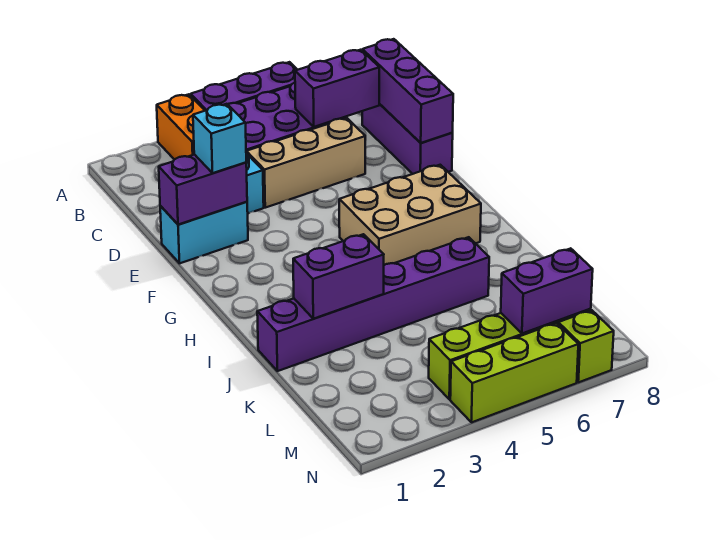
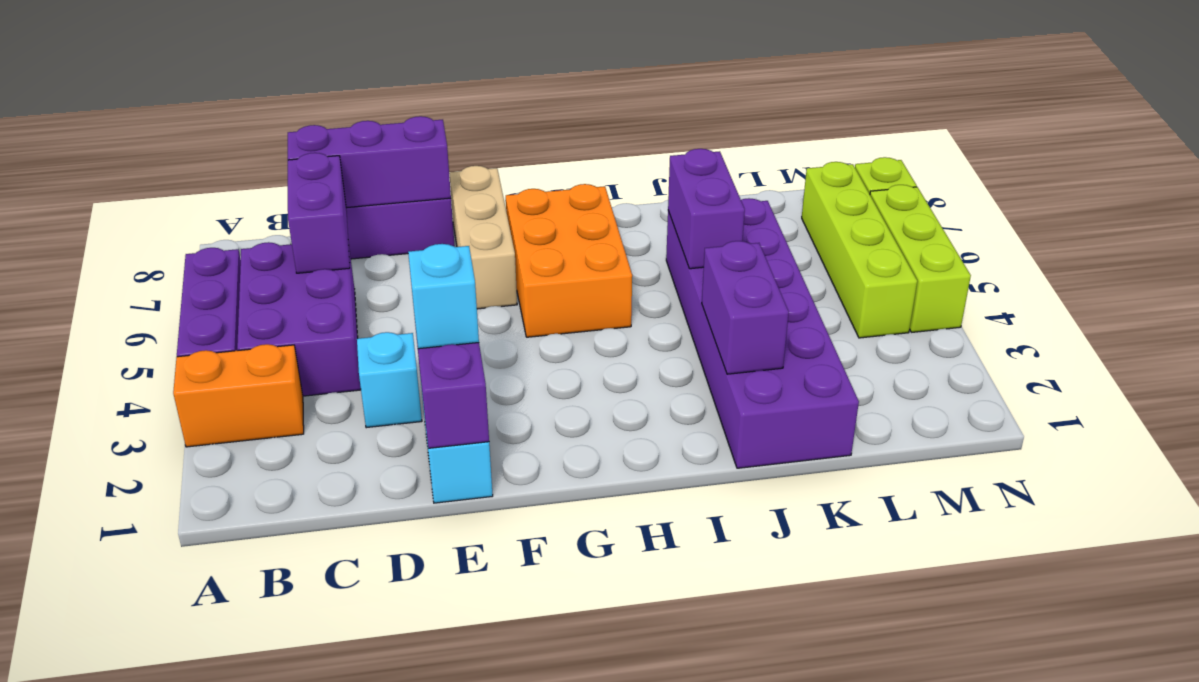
tan 1x3 brick [246,118,365,208] -> tan 1x3 brick moved to [449,166,517,309]
tan 2x3 brick [339,165,481,265] -> orange 2x3 brick [506,184,632,337]
purple 1x6 brick [257,237,489,371] -> purple 2x6 brick [666,198,859,468]
purple 1x2 brick [501,248,593,333] -> purple 1x2 brick moved to [668,149,745,269]

